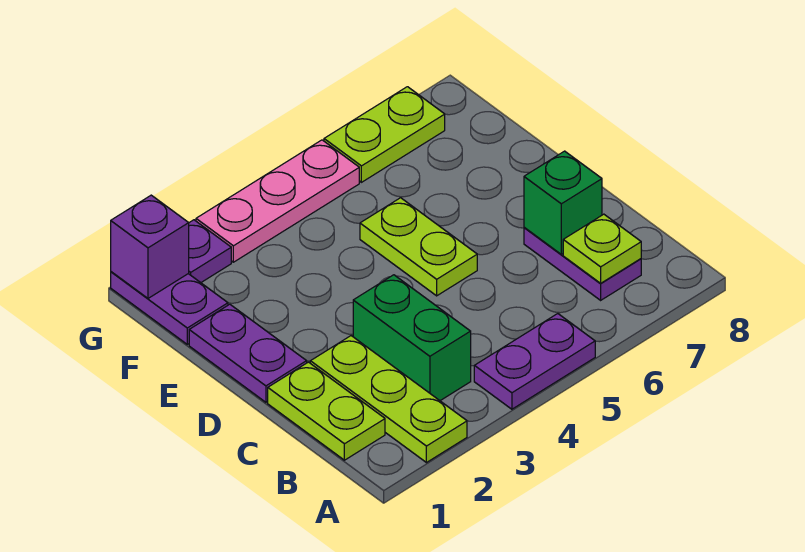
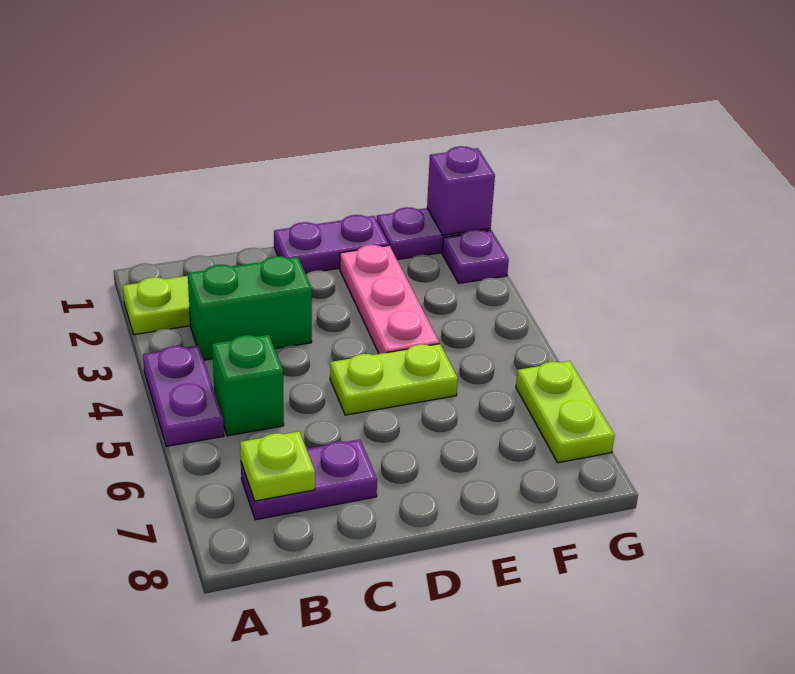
lime 1x2 plate [268,362,385,460] -> none
green 1x1 brick [524,151,602,254] -> green 1x1 brick moved to [212,335,284,436]
pink 1x3 plate [196,140,359,262] -> pink 1x3 plate moved to [340,245,439,354]

